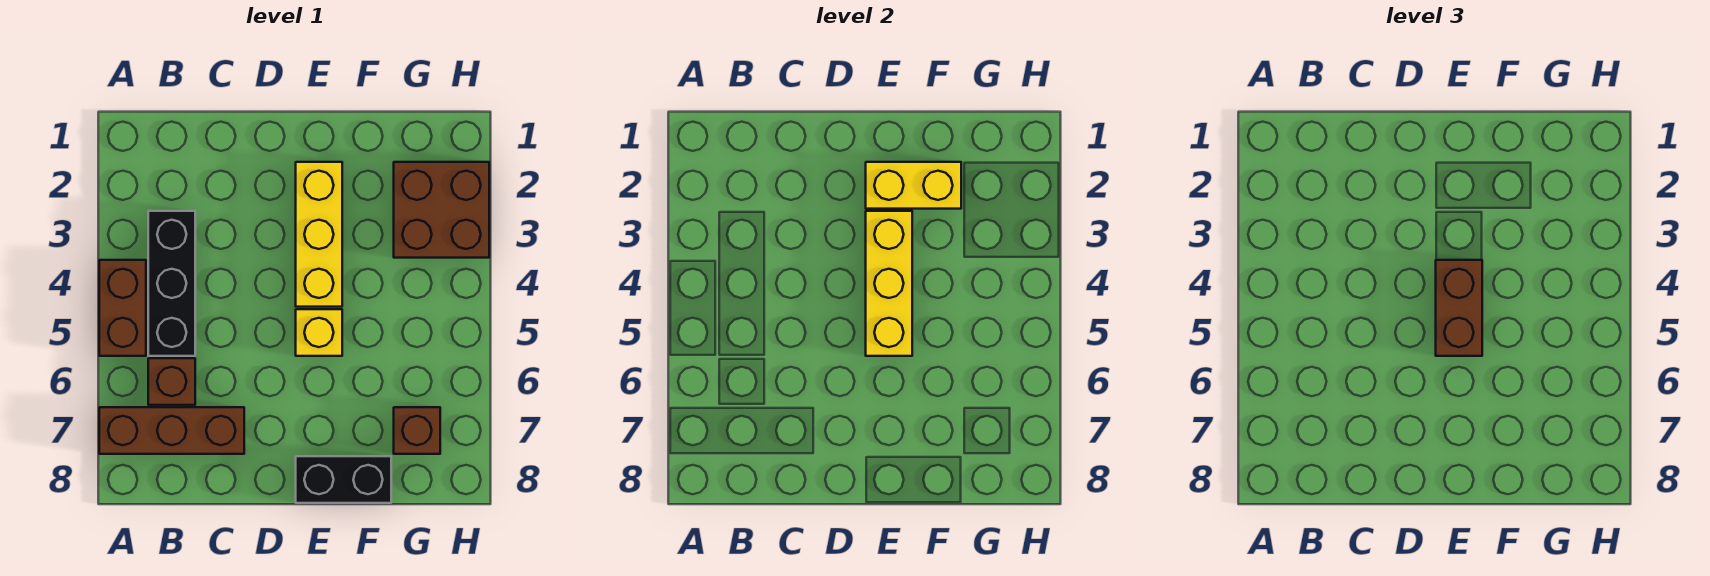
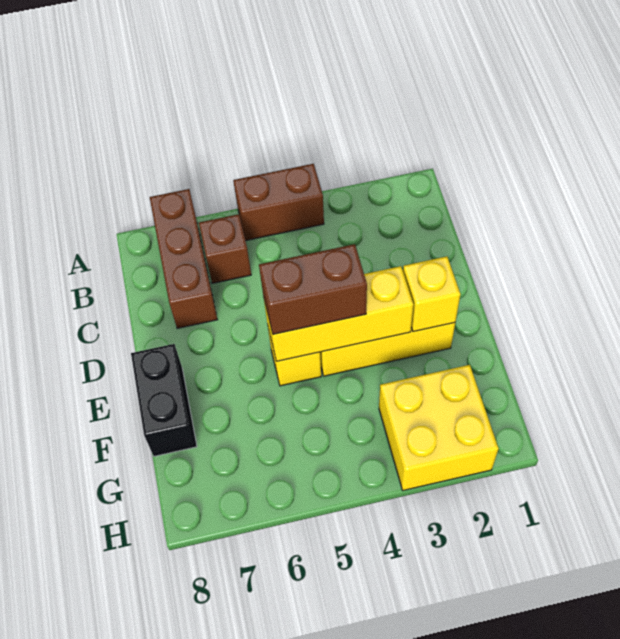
black 1x3 brick [148,211,195,356] -> none
yellow 1x2 brick [866,162,961,209] -> yellow 1x1 brick [403,256,461,332]
brown 2x2 brick [394,162,489,258] -> yellow 2x2 brick [379,365,499,490]
brown 1x1 brick [394,407,440,454] -> none

